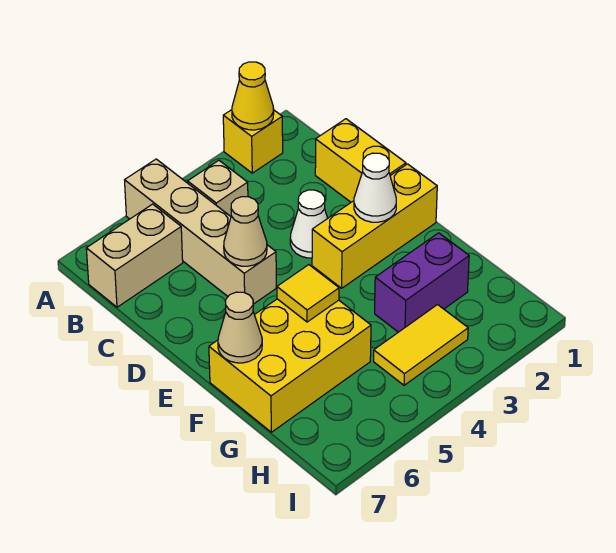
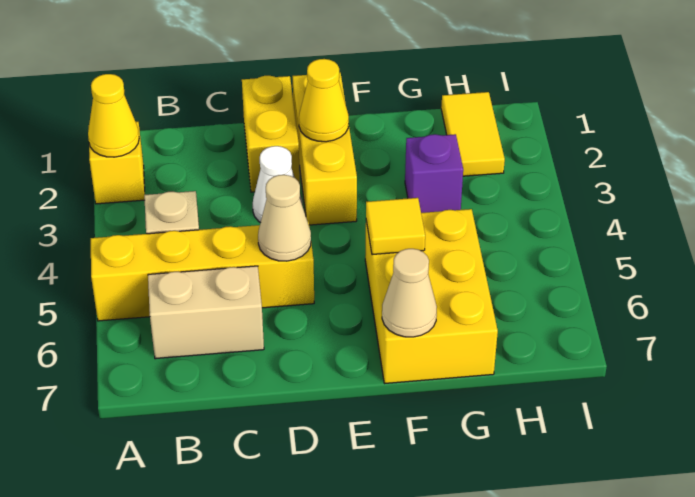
tan 1x4 brick [125,159,276,304] -> yellow 1x4 brick [91,222,314,321]
tan 1x2 brick [86,204,183,307] -> tan 1x2 brick turned to [148,266,264,359]
yellow 1x2 brick [315,119,406,202] -> yellow 1x2 brick turned to [242,76,300,192]
white 1x1 cone [354,153,396,222] -> yellow 1x1 cone [299,59,349,142]
purple 1x2 brick [375,233,469,332] -> purple 1x1 brick [405,134,463,213]
yellow 1x2 tile [374,305,468,385] -> yellow 1x2 tile moved to [441,92,505,176]

